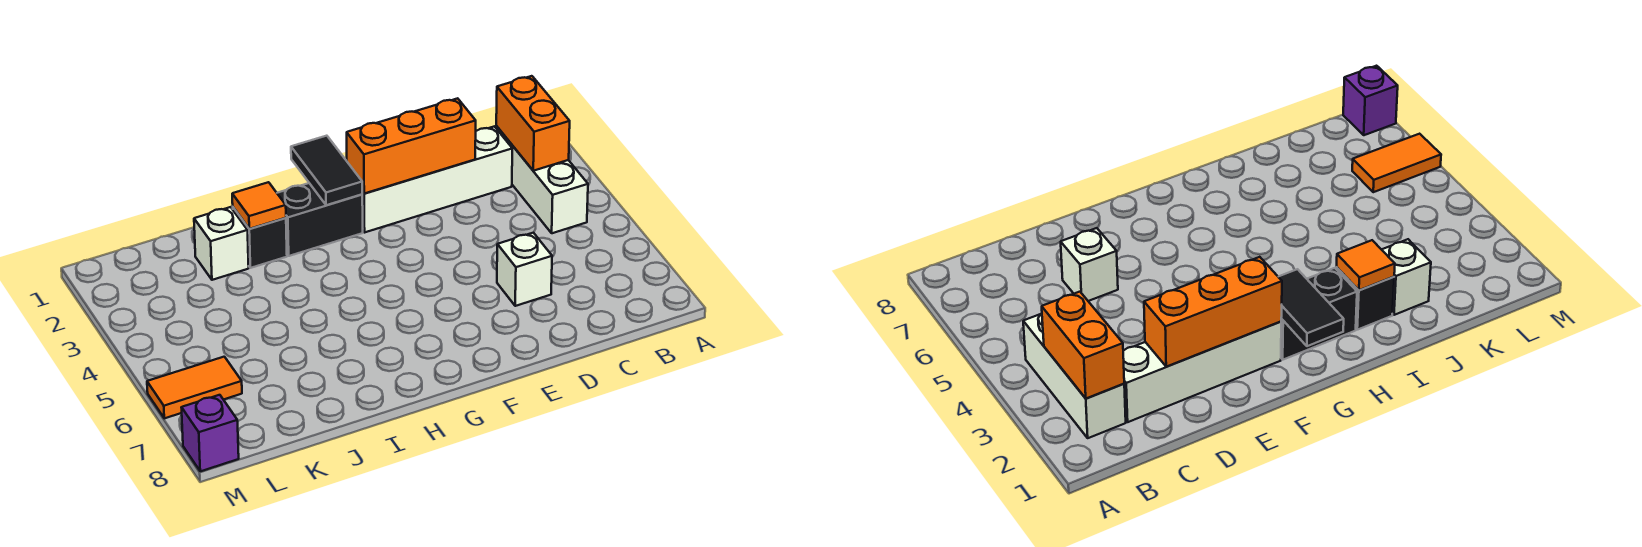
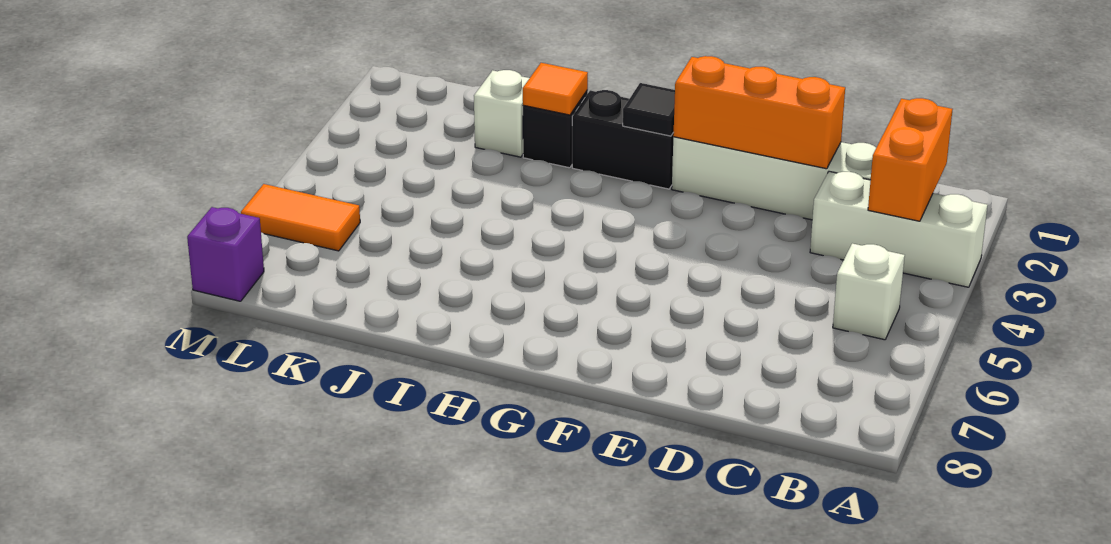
white 1x3 brick [496,126,588,233] -> white 1x3 brick turned to [810,171,988,287]
white 1x1 brick [497,233,552,306] -> white 1x1 brick moved to [833,243,905,340]
black 1x2 tile [291,136,362,205] -> black 1x1 tile [623,83,675,136]

